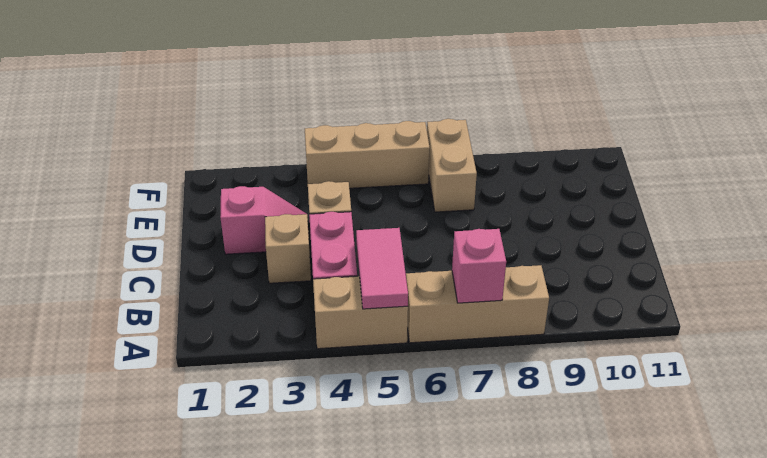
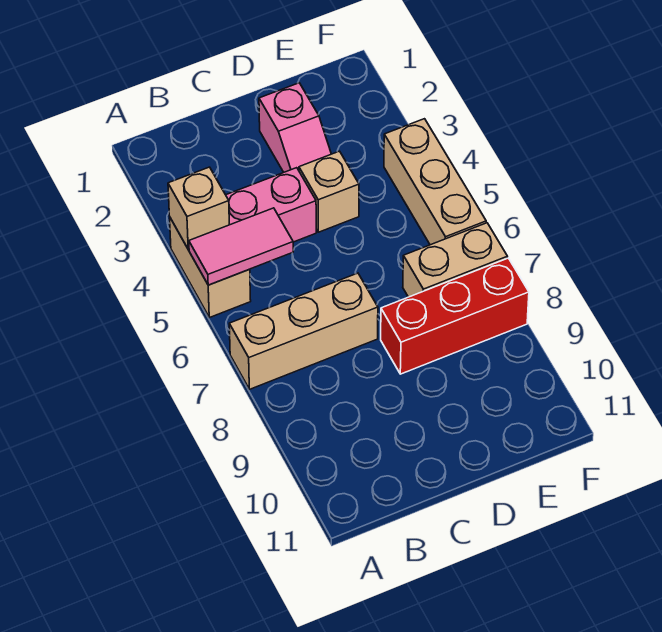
tan 1x3 brick [406,265,549,343] -> tan 1x3 brick turned to [229,273,378,389]
pink 1x1 brick [452,229,506,303] -> none
tan 1x1 brick [265,214,311,283] -> tan 1x1 brick moved to [168,167,229,249]
none -> red 1x3 brick [381,258,529,374]

